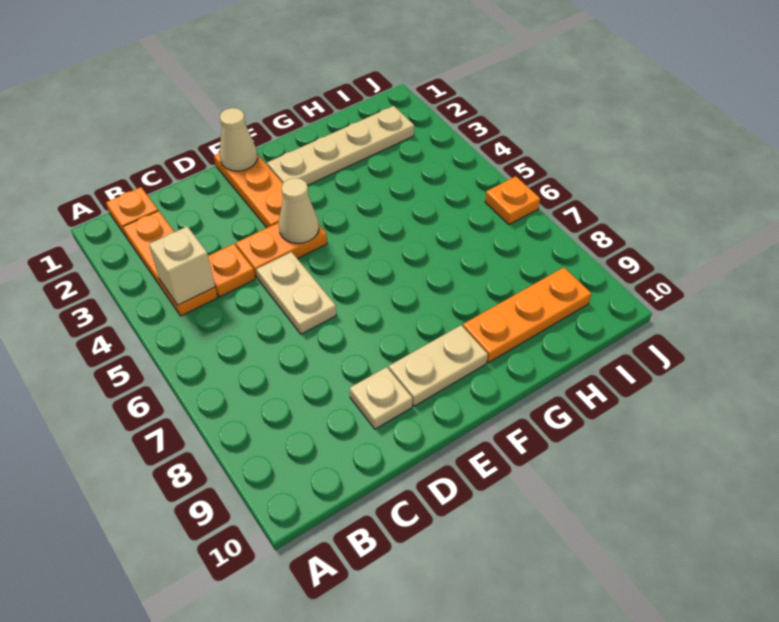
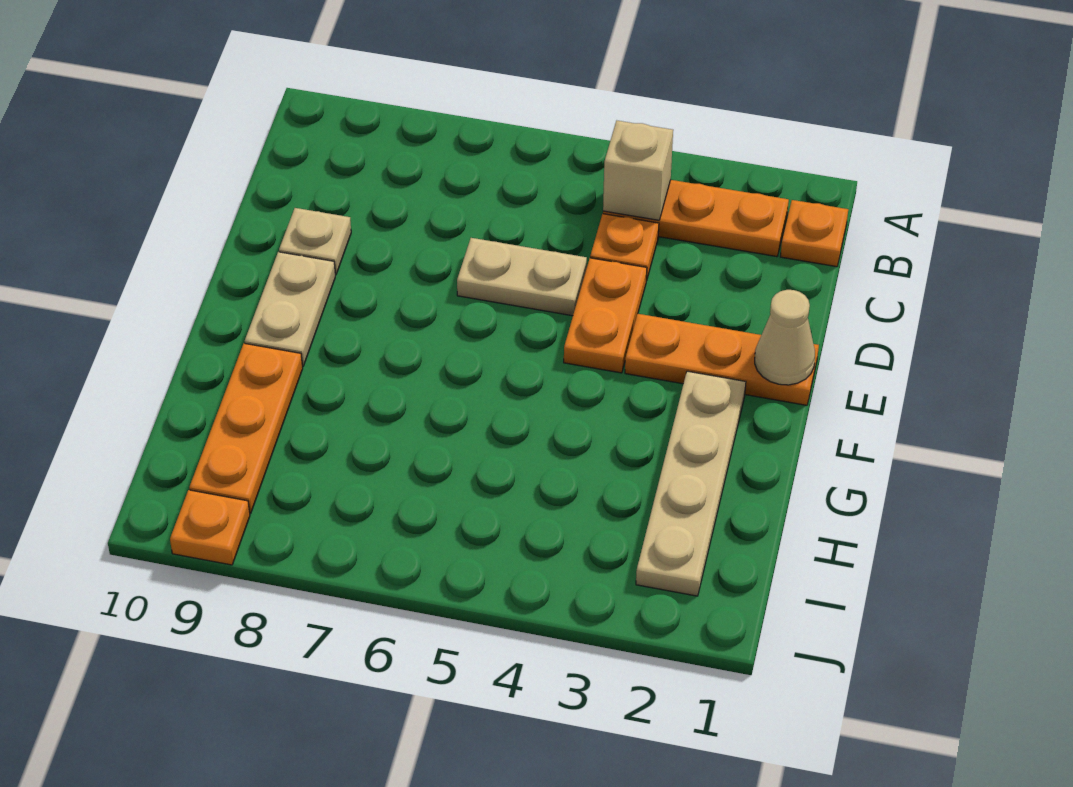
tan 1x1 cone [279,178,319,243] -> none
orange 1x1 plate [485,176,540,225] -> orange 1x1 plate moved to [170,490,250,565]

